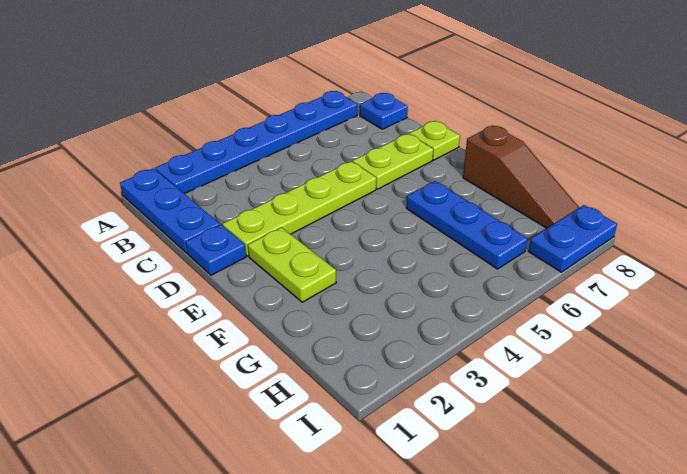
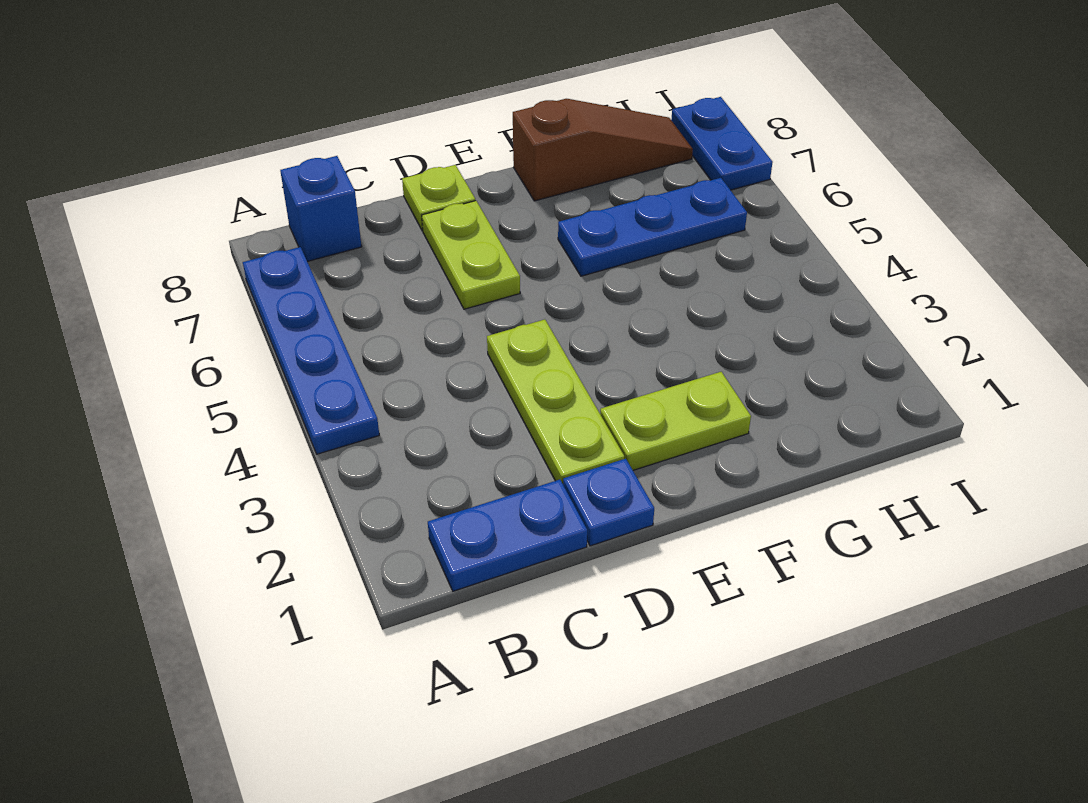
blue 1x3 plate [120,168,220,253] -> blue 1x2 plate [428,480,587,591]
blue 1x6 plate [155,91,357,194] -> blue 1x4 plate [243,247,379,454]
blue 1x1 plate [360,93,408,129] -> blue 1x1 brick [280,156,362,262]
lime 1x4 plate [223,161,376,256] -> lime 1x3 plate [487,319,624,484]

